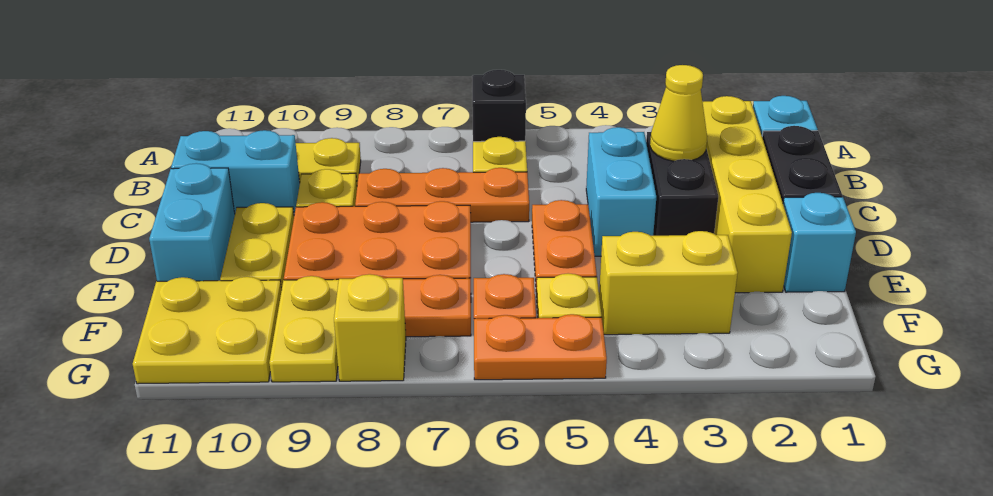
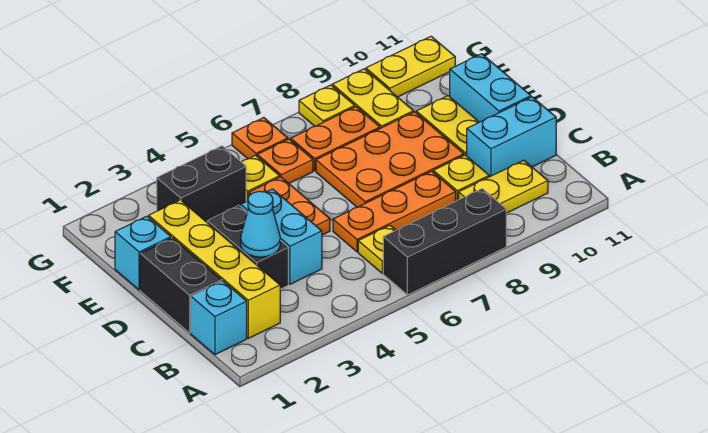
black 1x1 brick [472,70,526,142] -> black 1x3 brick [383,189,506,295]
yellow 1x1 cone [650,65,707,161] -> cyan 1x1 cone [241,191,280,257]
yellow 1x2 brick [599,231,738,335] -> black 1x2 brick [157,146,246,222]
yellow 2x2 plate [133,277,282,384] -> yellow 1x2 plate [366,36,455,97]
orange 1x2 plate [474,314,607,380] -> orange 1x1 plate [232,118,288,159]
yellow 1x1 brick [334,274,406,381] -> yellow 1x1 plate [299,85,355,126]

